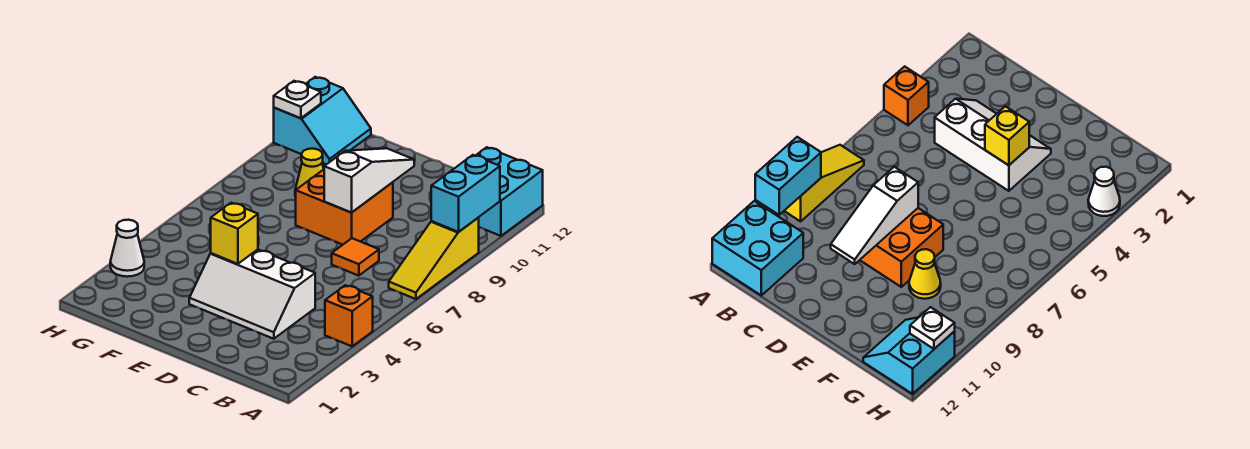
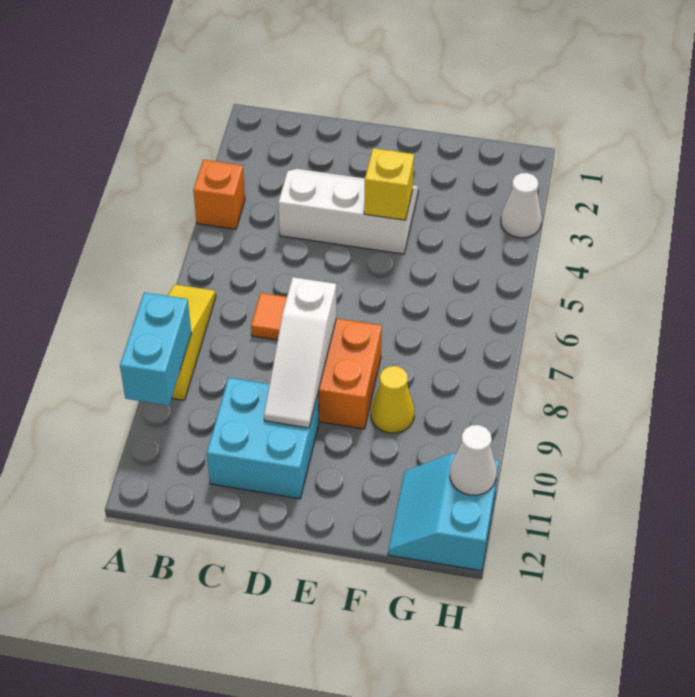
cyan 2x2 brick [476,147,543,236] -> cyan 2x2 brick moved to [207,378,319,499]
white 1x1 plate [274,81,321,118] -> white 1x1 cone [450,425,497,495]

